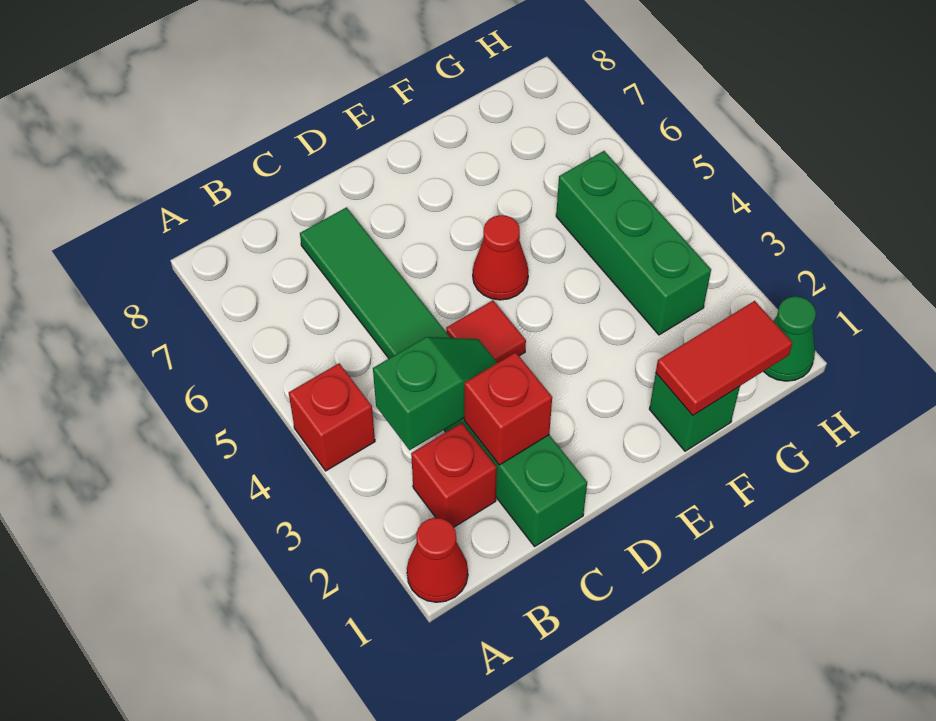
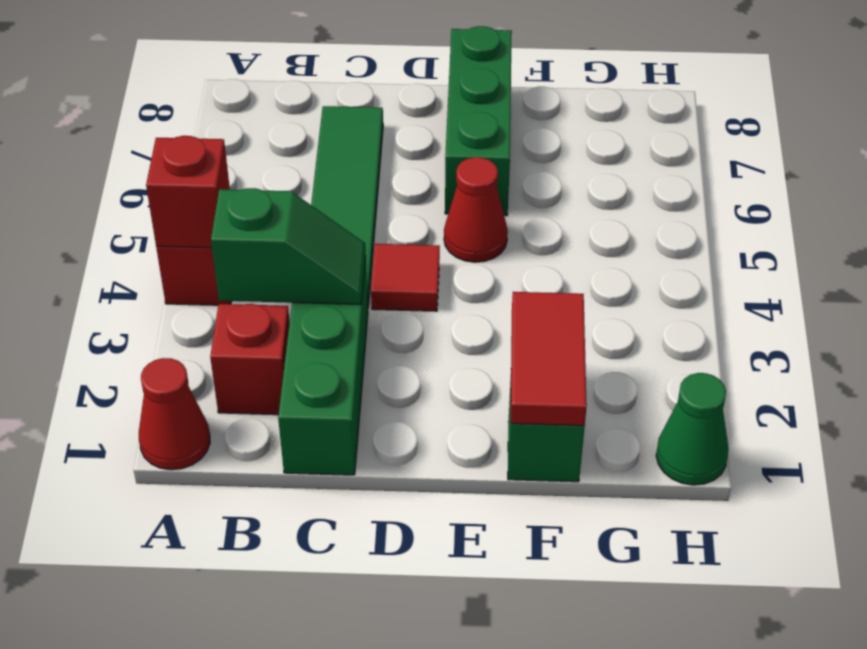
red 1x1 brick [464,352,552,465] -> red 1x1 brick moved to [146,136,230,248]
red 1x2 tile [656,301,793,415] -> red 1x2 tile turned to [511,292,587,426]
green 1x3 brick [556,151,711,335] -> green 1x3 brick moved to [445,26,512,216]

